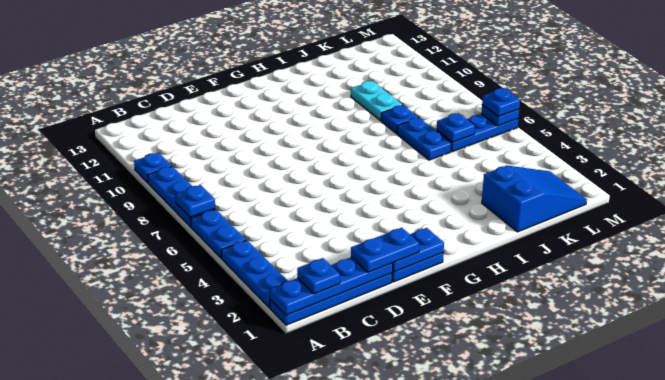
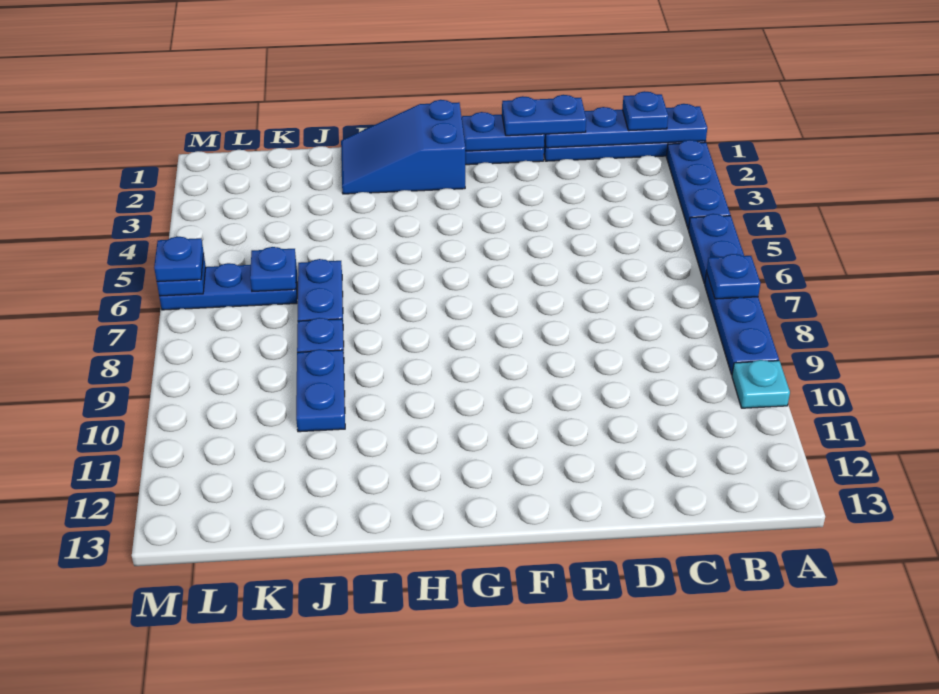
blue 1x1 plate [134,153,171,183] -> cyan 1x1 plate [732,360,790,408]
blue 2x3 slope [482,166,587,232] -> blue 2x3 slope moved to [341,100,465,194]
cyan 1x2 plate [351,81,402,121] -> blue 1x2 plate [296,349,345,432]

